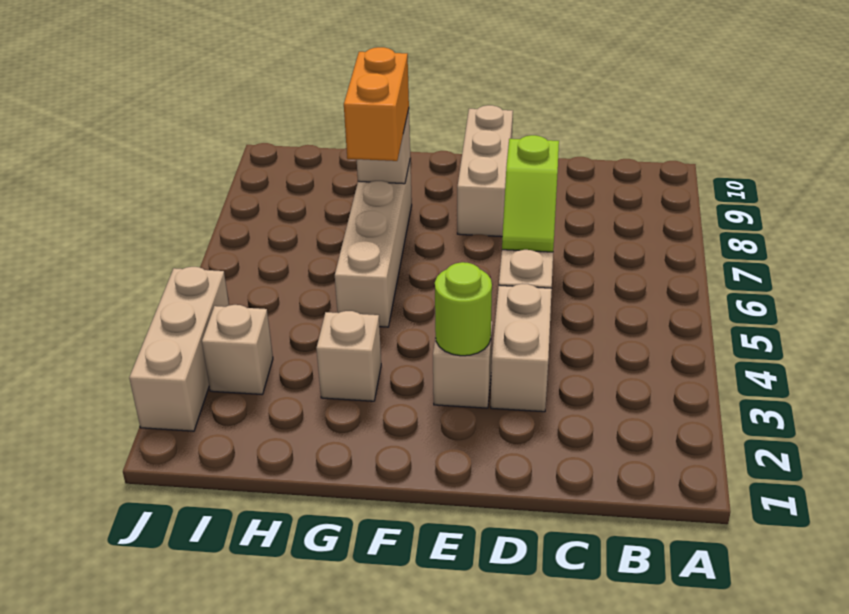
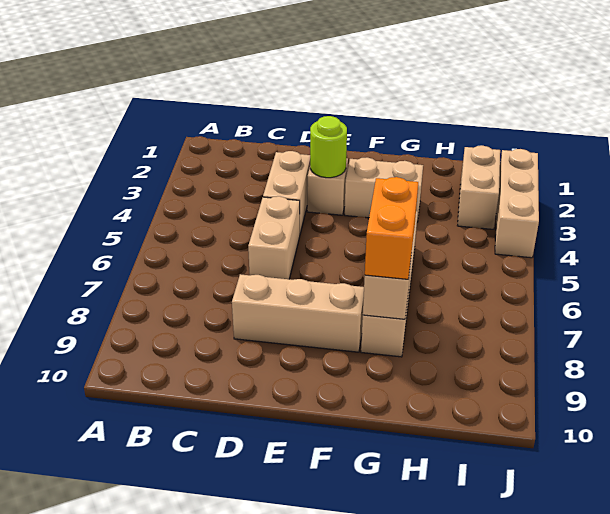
lime 1x2 slope [502,135,559,252] -> none
tan 1x3 brick [457,105,513,237] -> tan 1x3 brick turned to [232,274,364,352]
tan 1x1 brick [316,311,381,401] -> tan 1x2 brick [345,157,423,222]
tan 1x1 brick [202,305,273,395] -> tan 1x2 brick [457,146,500,229]

